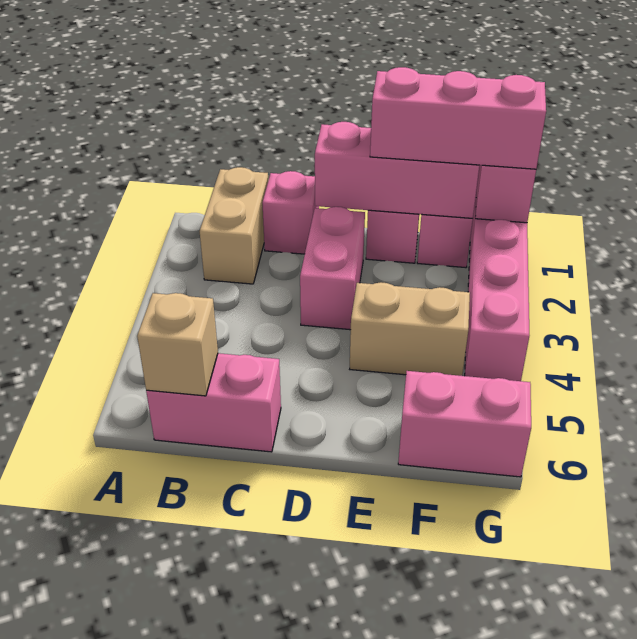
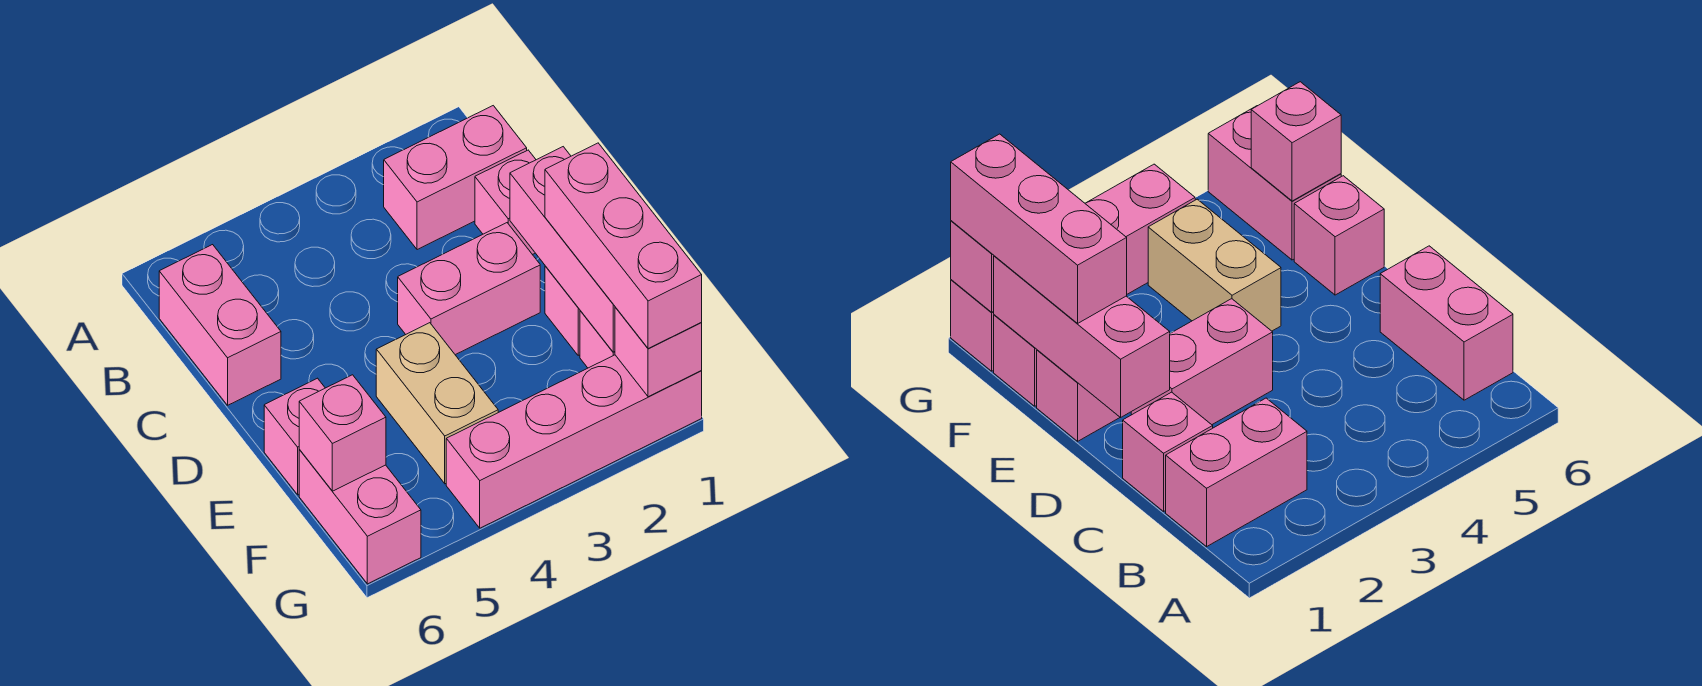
tan 1x2 brick [200,167,268,284] -> pink 1x2 brick [384,106,527,250]
tan 1x1 brick [137,293,218,396] -> none
none -> pink 1x1 brick [264,378,325,495]
none -> pink 1x1 brick [299,375,386,491]

